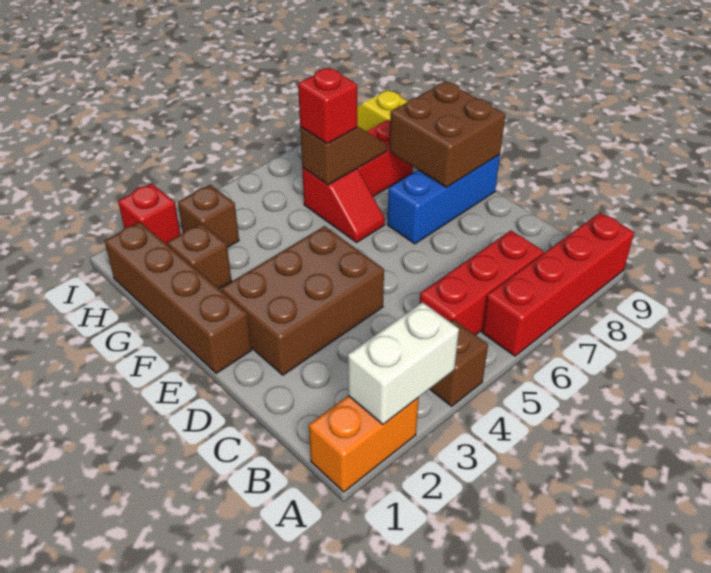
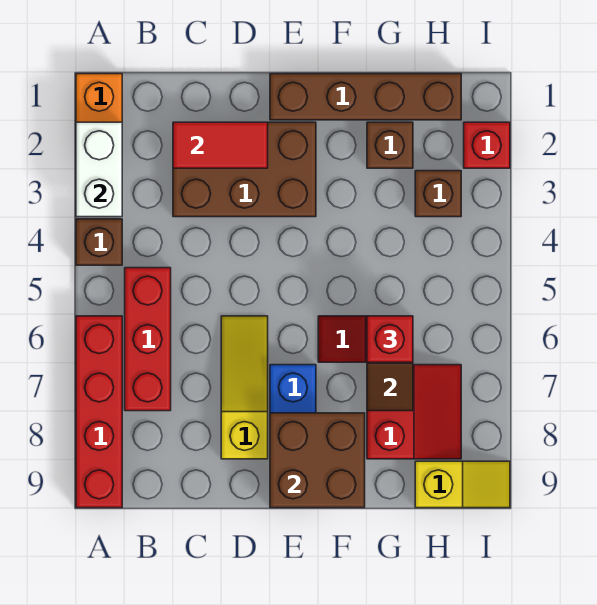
none -> red 1x2 tile [173,122,268,168]
brown 2x3 brick [221,226,384,375] -> brown 2x3 brick turned to [173,122,316,217]
none -> yellow 1x3 slope [221,316,268,459]

